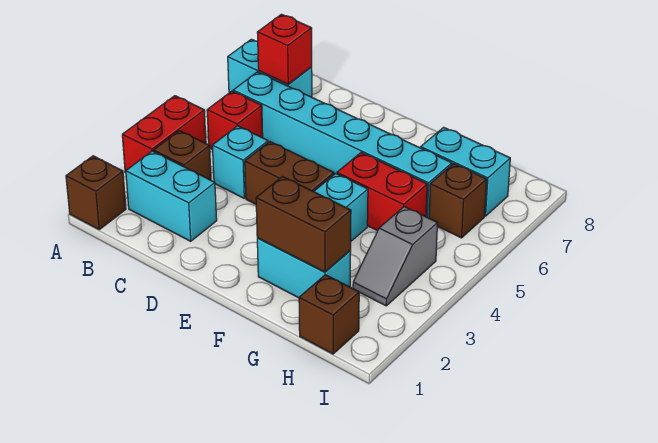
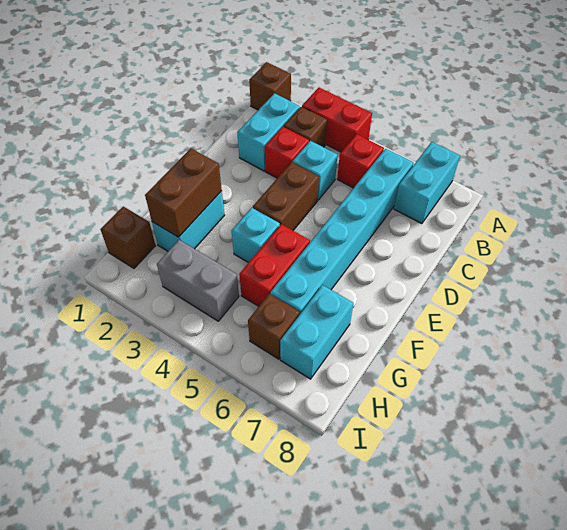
red 1x1 brick [257,14,312,84] -> red 1x1 brick moved to [265,127,309,178]
grey 1x2 slope [353,207,438,306] -> grey 1x2 brick [157,240,239,321]

